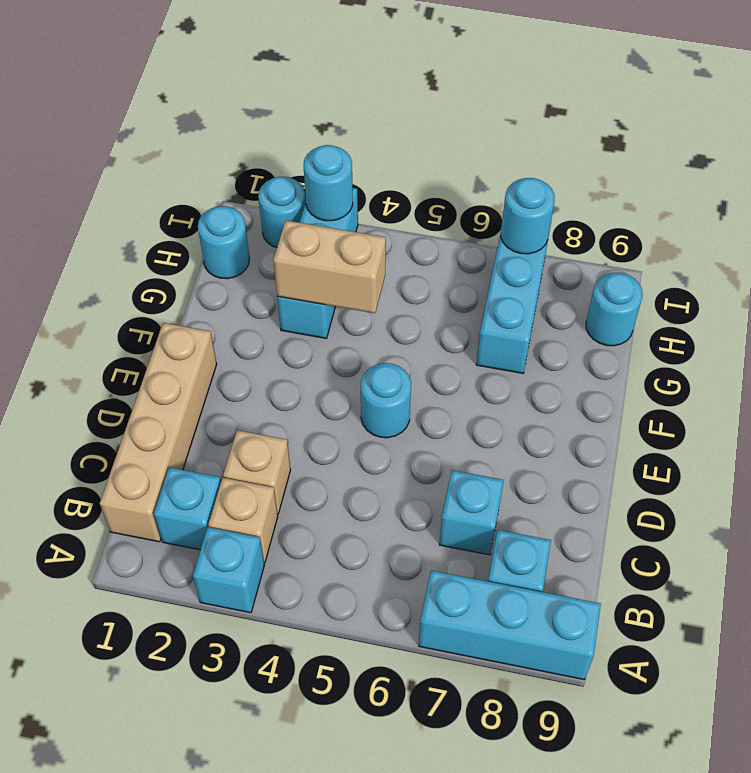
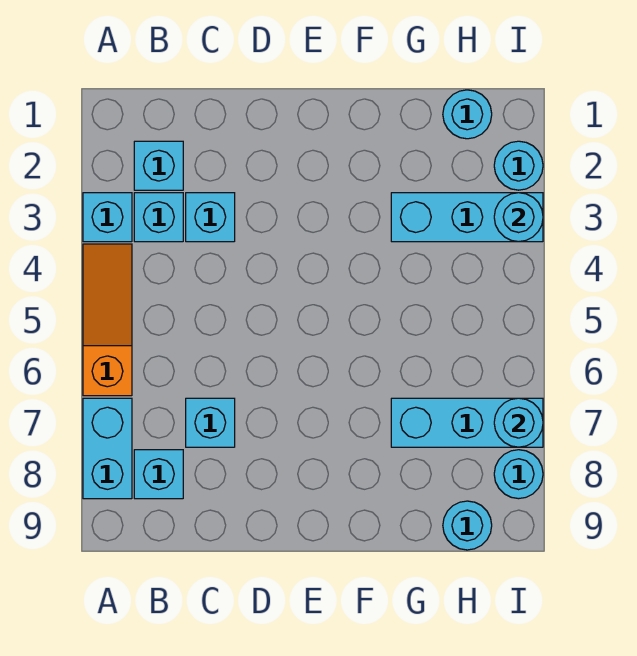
none -> orange 1x3 slope [83,244,132,396]
cyan 1x3 brick [419,570,601,680] -> cyan 1x2 brick [83,398,132,499]
tan 1x4 brick [100,323,217,542] -> none
tan 1x1 brick [208,478,278,562] -> cyan 1x1 brick [134,193,183,242]
tan 1x1 brick [223,430,291,514] -> cyan 1x1 brick [186,193,235,242]
cyan 1x1 round brick [361,363,411,438] -> cyan 1x1 round brick moved to [494,450,543,499]
tan 1x2 brick [273,220,386,313] -> none

